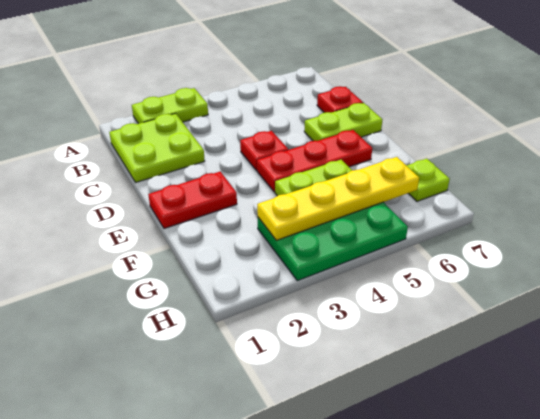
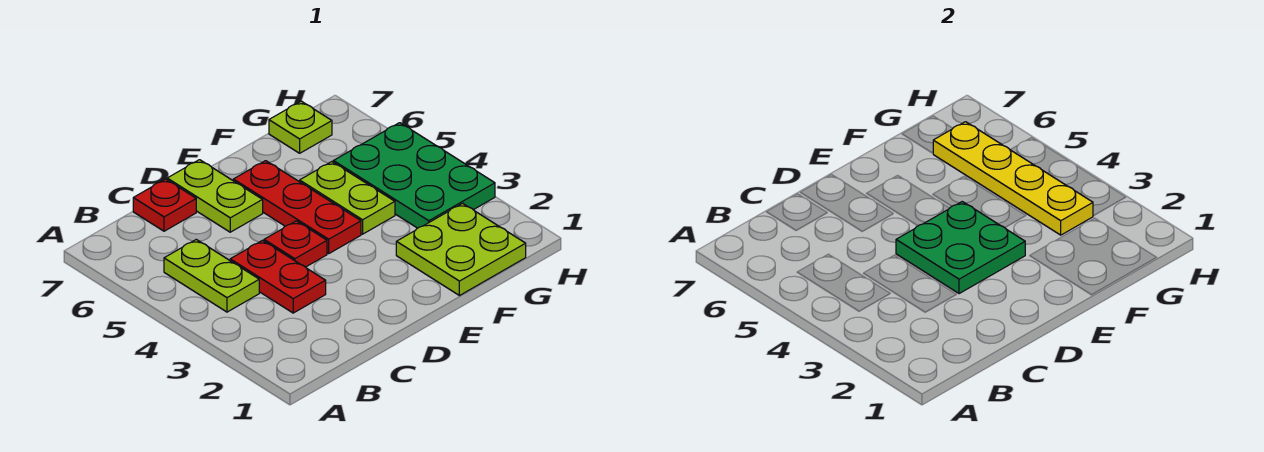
lime 1x2 plate [132,88,208,124] -> lime 1x2 plate moved to [164,239,259,312]
lime 2x2 plate [109,113,205,182] -> lime 2x2 plate moved to [396,203,526,296]
none -> green 2x2 plate [896,202,1025,294]
red 1x2 plate [148,172,237,229] -> red 1x2 plate moved to [230,240,326,313]

